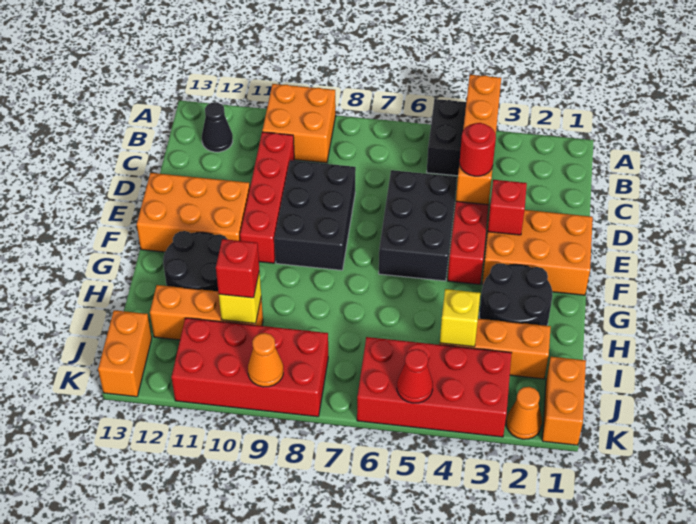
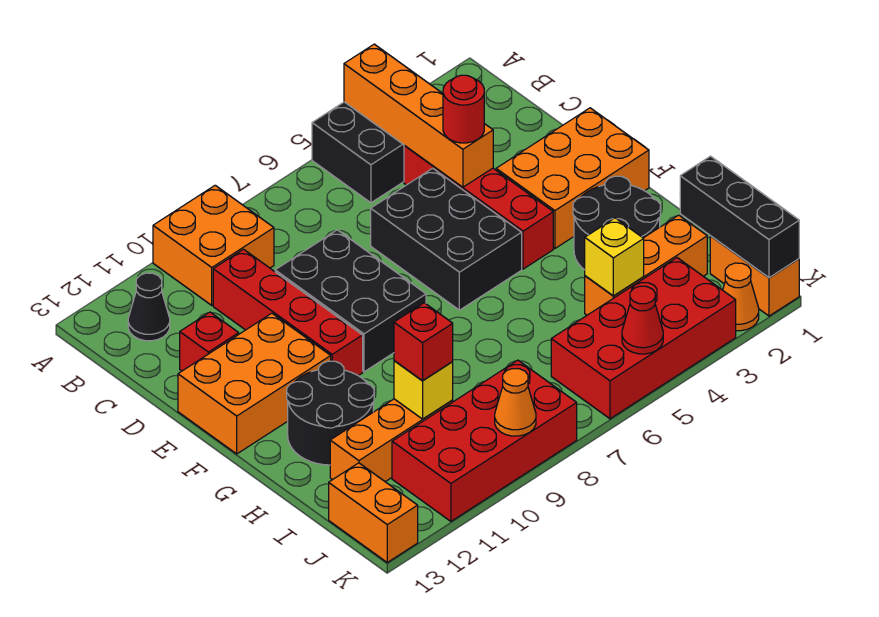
red 1x1 brick [488,180,527,235] -> red 1x1 brick moved to [180,312,239,371]
none -> black 1x3 brick [680,156,799,278]

